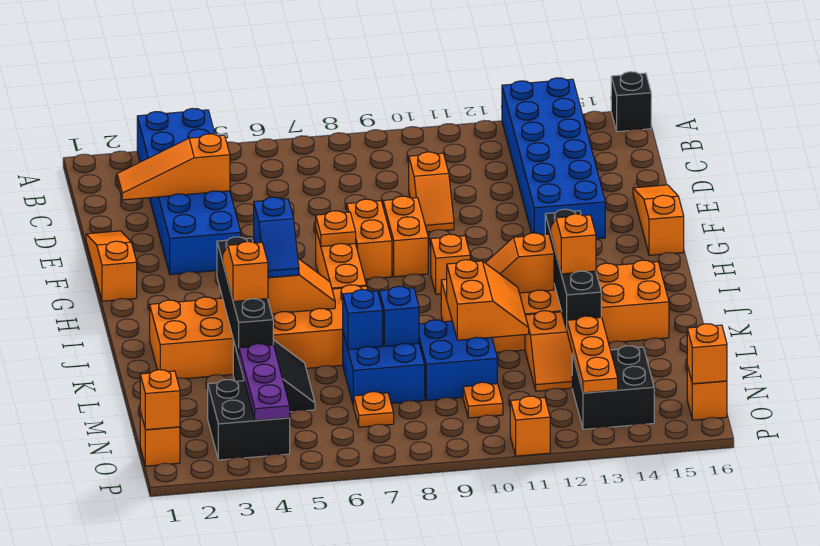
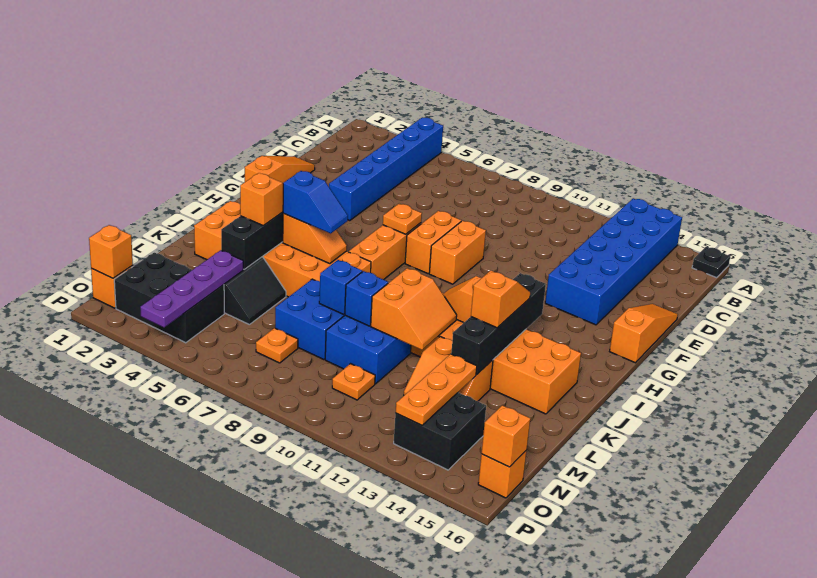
blue 2x6 brick [137,109,241,275] -> blue 1x6 brick [329,118,443,221]
black 1x1 brick [611,72,651,132] -> black 1x1 plate [692,247,730,278]
orange 1x3 slope [117,134,230,200] -> none
orange 1x2 slope [409,152,454,232] -> none
orange 1x1 brick [431,234,470,294] -> none
blue 1x2 slope [254,197,299,278] -> blue 1x2 slope turned to [283,171,348,233]
blue 1x1 brick [343,290,383,349] -> blue 1x1 brick moved to [345,271,388,326]
purple 1x3 plate [238,344,290,420] -> purple 1x4 plate [140,250,243,328]
black 2x2 brick [208,379,290,460] -> black 2x3 brick [114,253,224,343]
orange 1x1 brick [510,396,550,456] -> none

